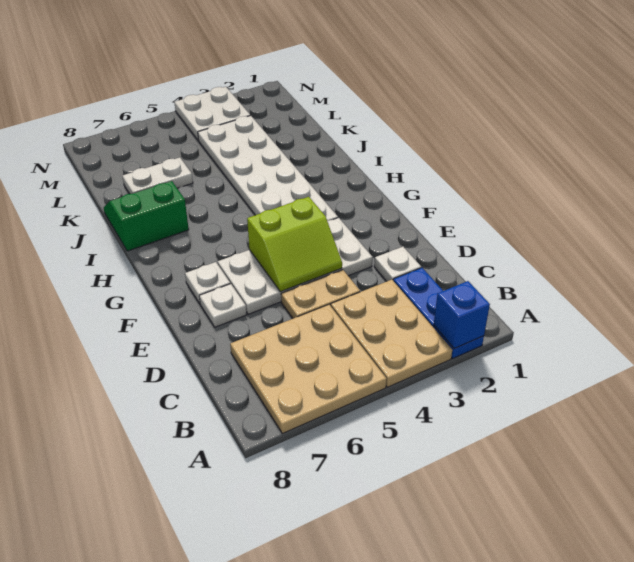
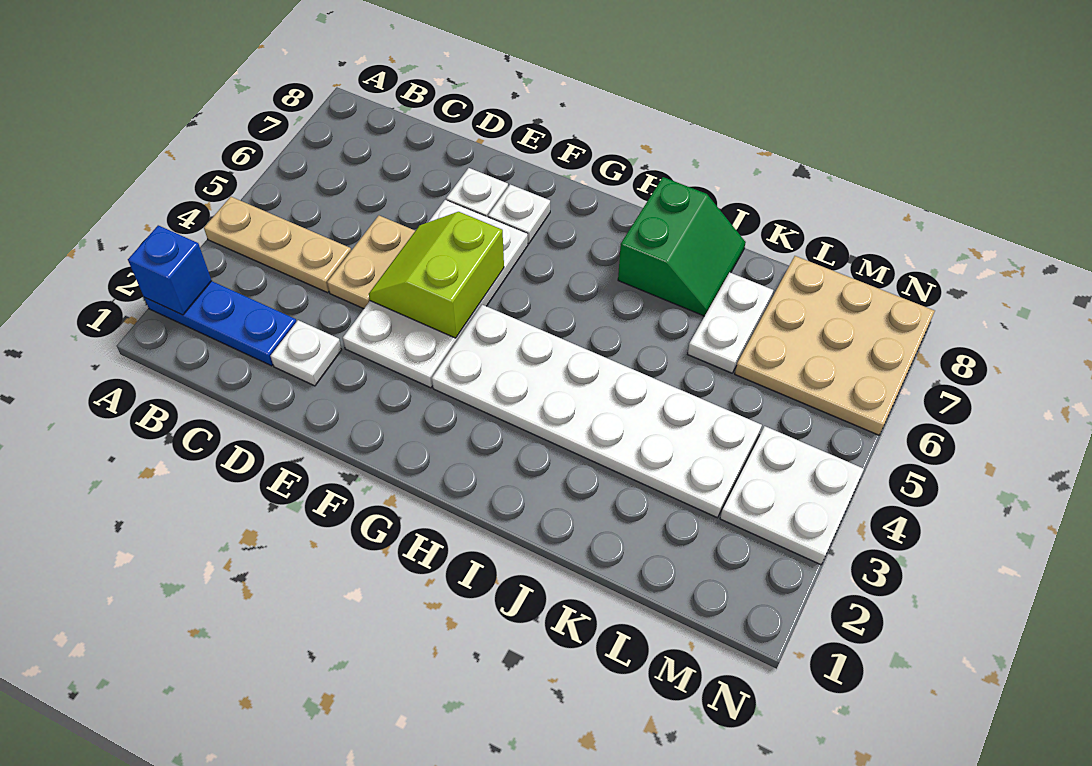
tan 2x3 plate [331,280,452,387] -> tan 1x3 plate [204,197,351,293]
tan 3x3 plate [230,305,386,434] -> tan 3x3 plate moved to [735,256,935,435]

